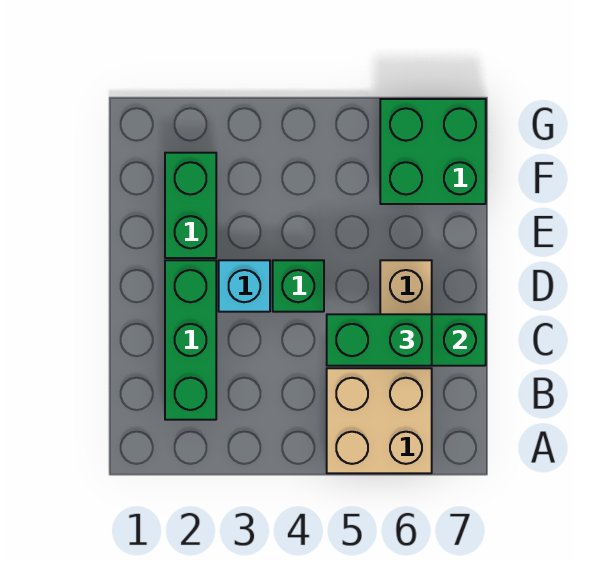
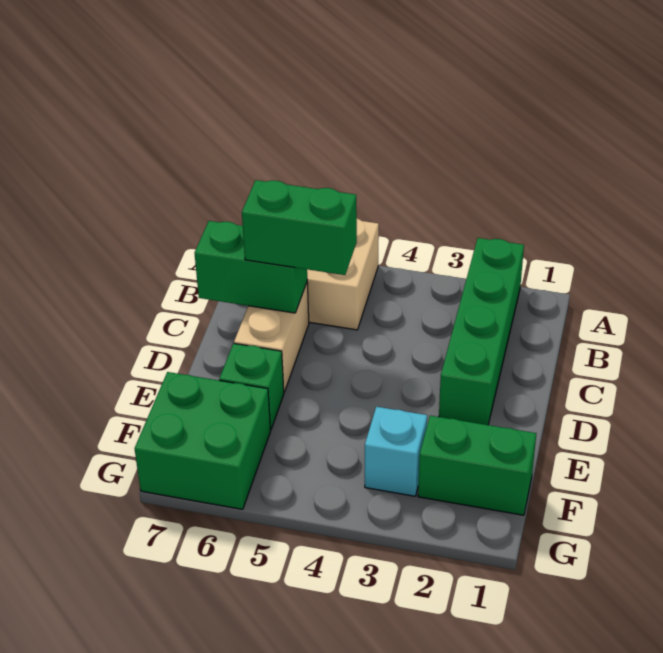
green 1x3 brick [165,260,216,420] -> green 1x4 brick [439,238,524,425]
cyan 1x1 brick [219,260,270,312] -> cyan 1x1 brick moved to [365,407,427,496]
green 1x1 brick [273,260,324,312] -> green 1x1 brick moved to [219,343,284,430]
green 1x2 brick [165,153,216,258] -> green 1x2 brick turned to [418,416,536,515]

